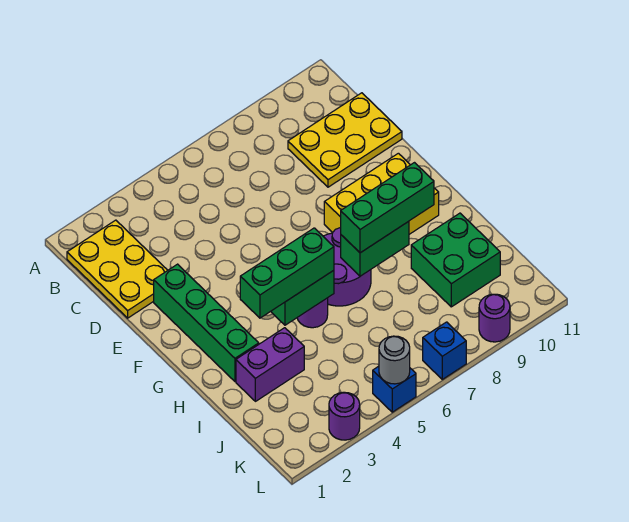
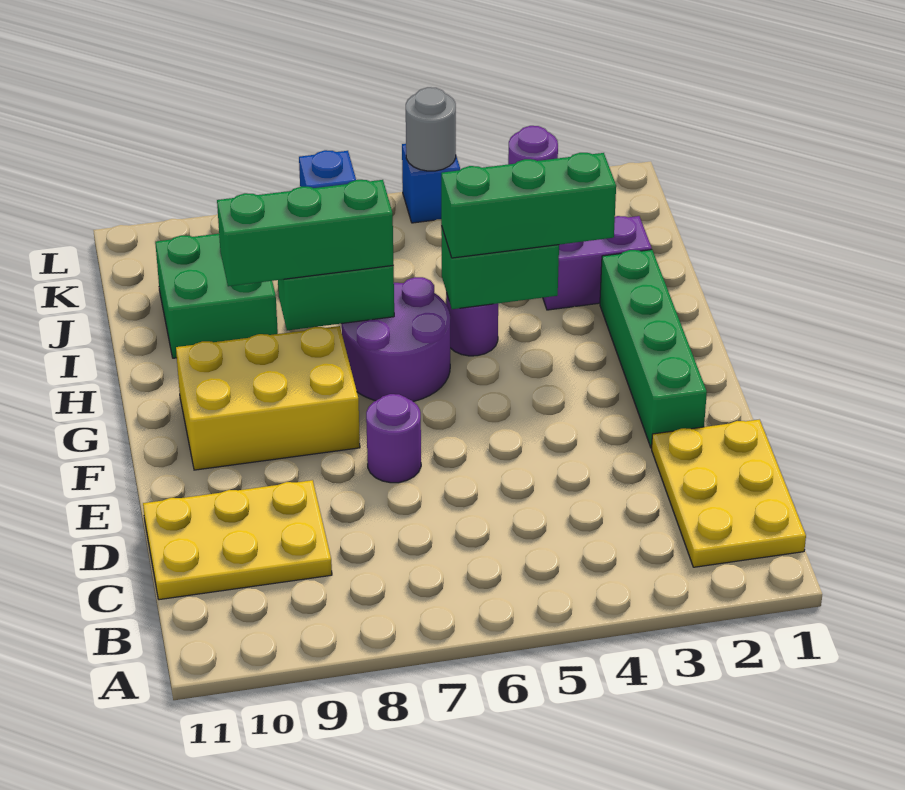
purple 1x1 round brick [479,294,510,342] -> purple 1x1 round brick moved to [366,394,421,483]

